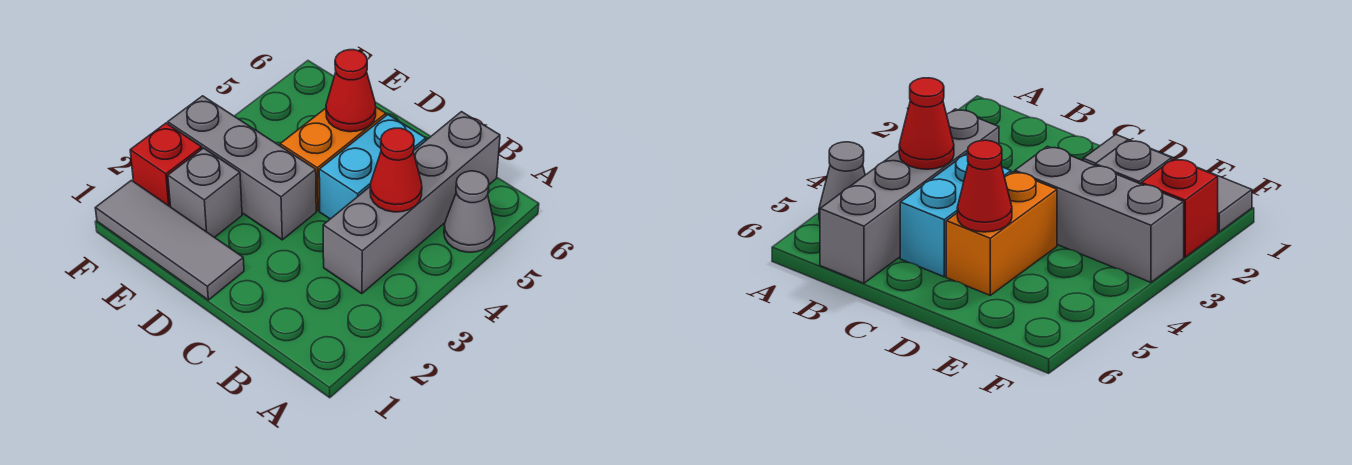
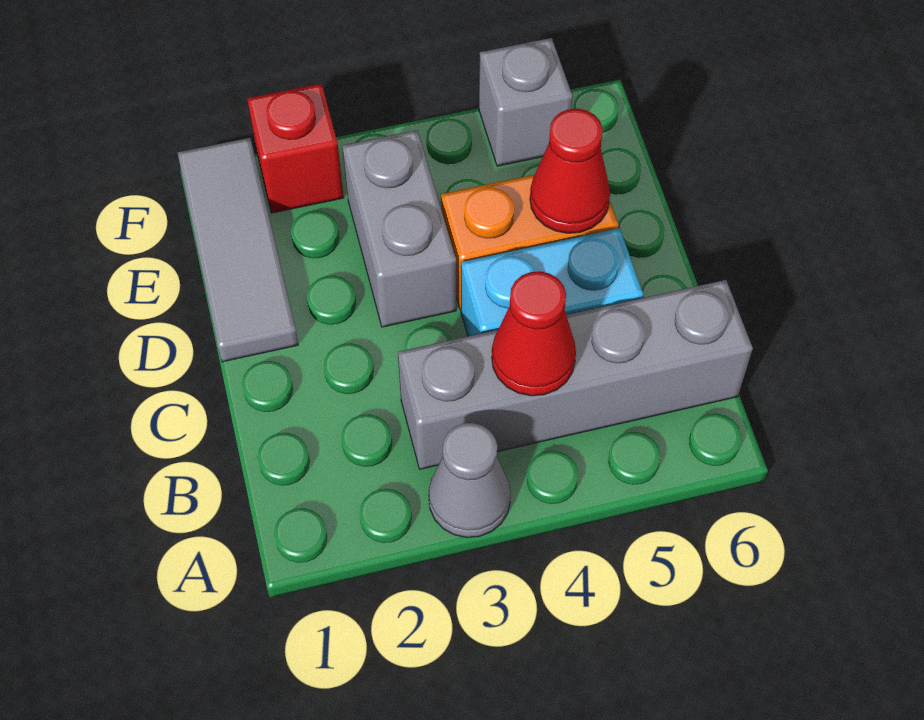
grey 1x1 cone [444,171,495,252] -> grey 1x1 cone moved to [429,423,511,537]
grey 1x3 brick [168,96,316,240] -> grey 1x2 brick [342,130,456,327]
grey 1x1 brick [168,148,242,237] -> grey 1x1 brick moved to [479,38,572,166]

